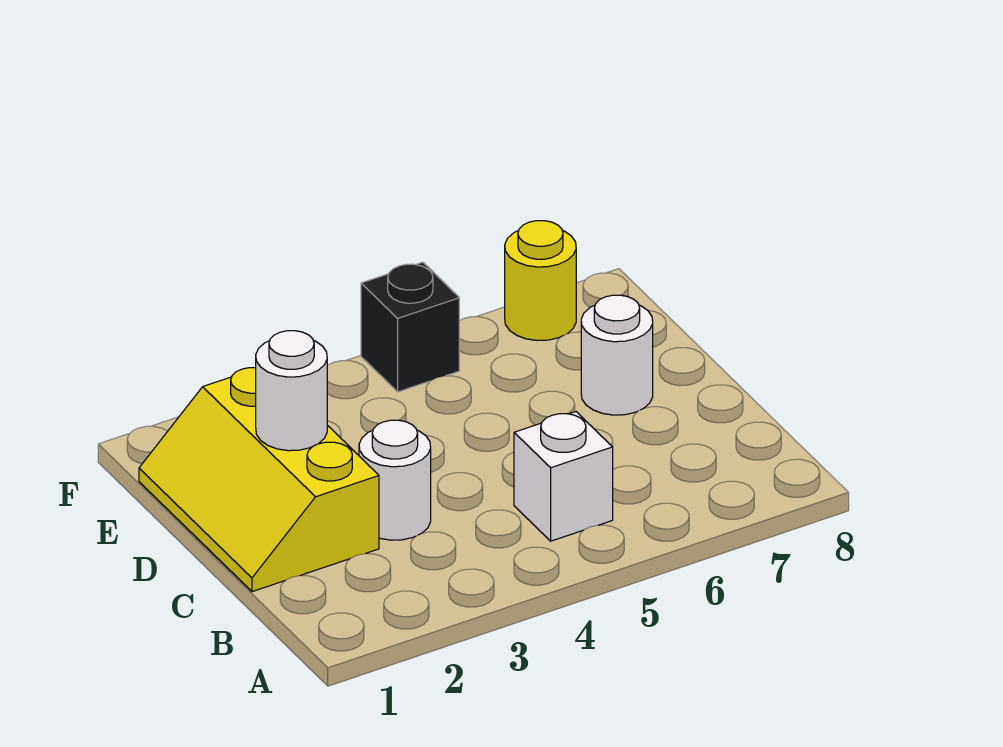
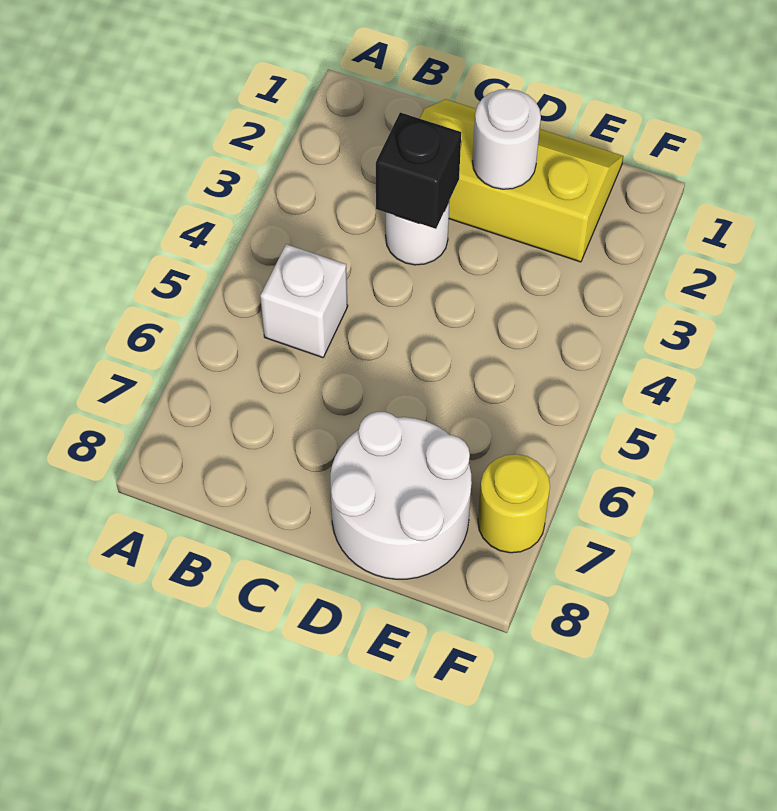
white 1x1 round brick [581,295,653,415] -> white 2x2 round brick [330,412,472,579]
black 1x1 brick [361,262,459,392] -> black 1x1 brick moved to [376,112,461,229]

